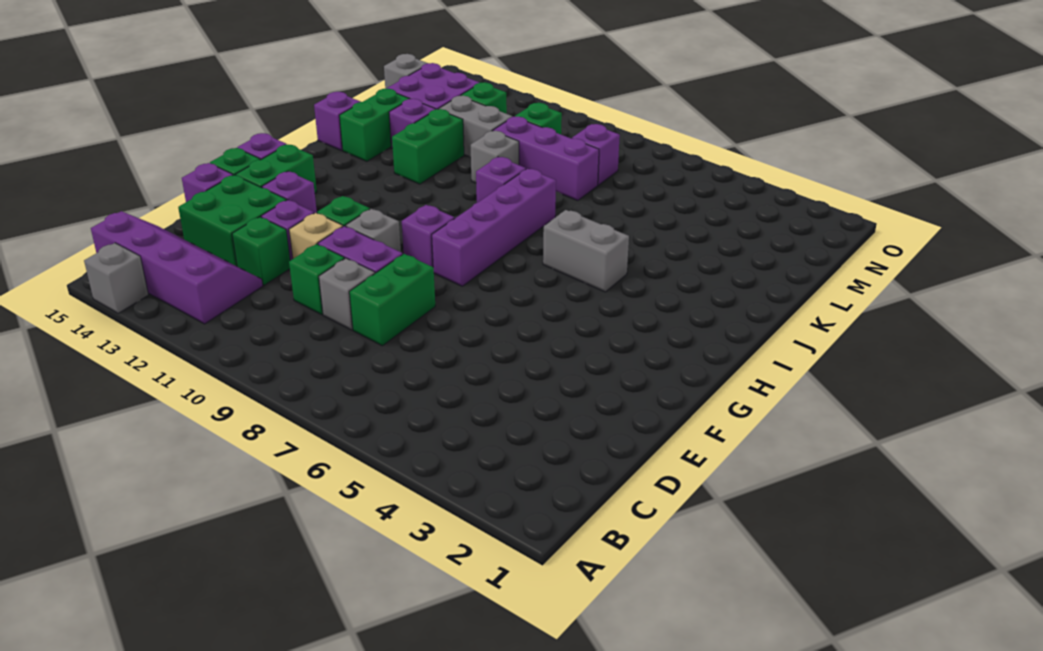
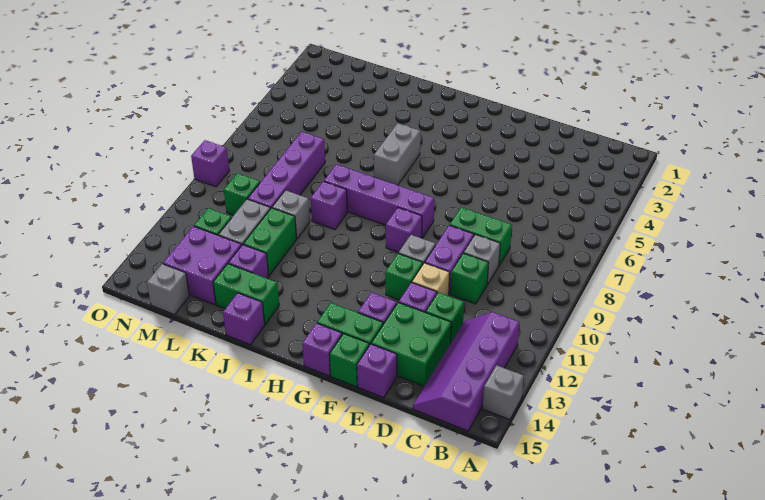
green 1x2 brick [392,109,464,184] -> green 1x2 brick turned to [243,208,297,275]
purple 1x3 brick [493,117,599,200] -> purple 1x4 brick [248,132,325,209]
purple 1x1 brick [572,124,620,185] -> purple 1x1 brick moved to [191,140,229,187]

